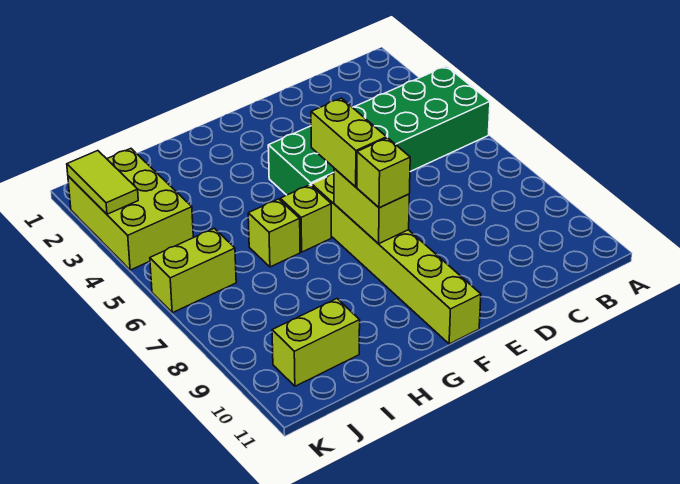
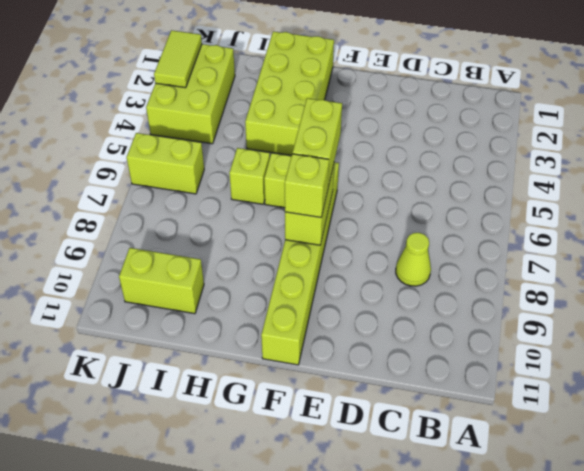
green 2x6 brick [268,66,490,195] -> none
none -> lime 1x1 cone [396,233,431,286]
none -> lime 2x4 brick [245,32,334,155]

